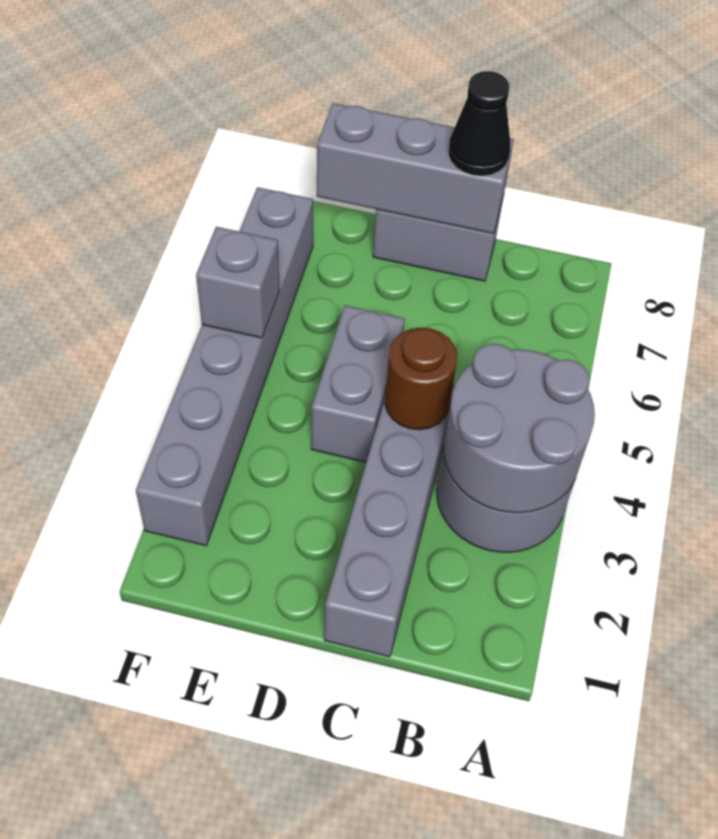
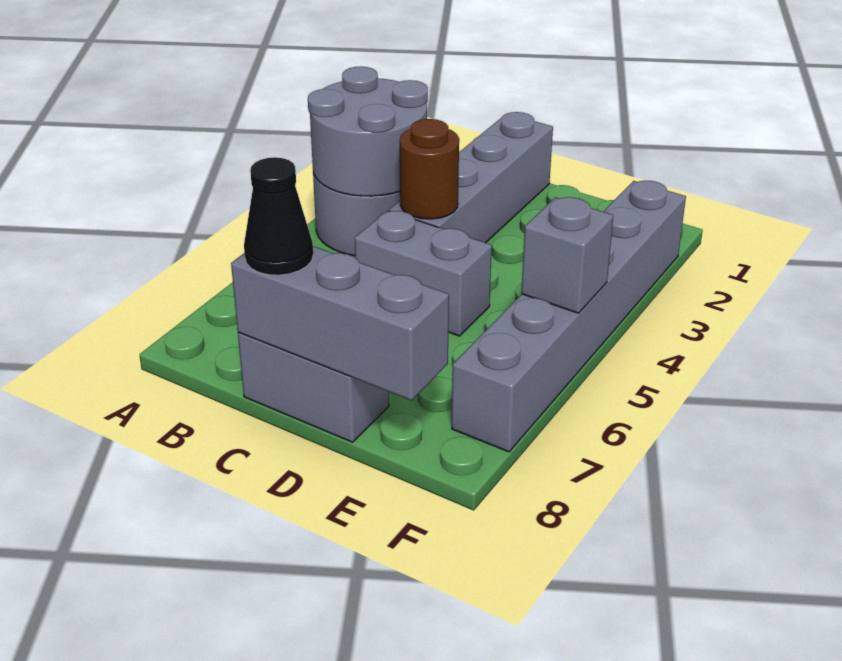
grey 1x2 brick [311,306,405,462] -> grey 1x2 brick turned to [355,211,492,336]

